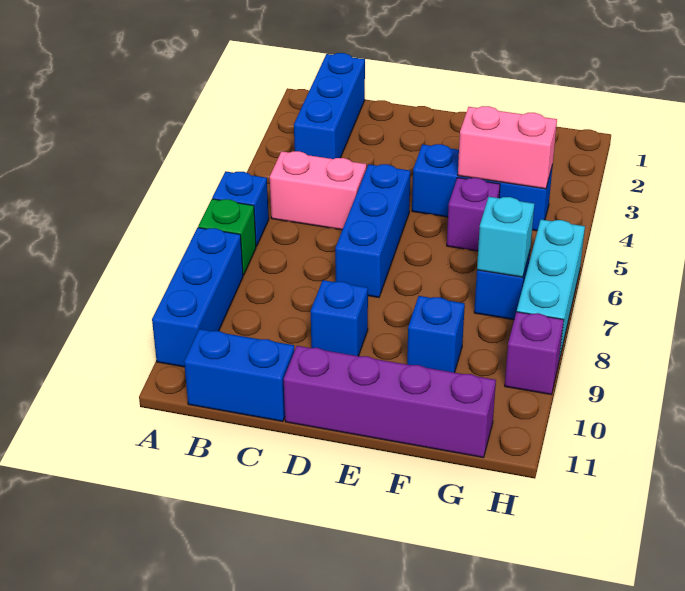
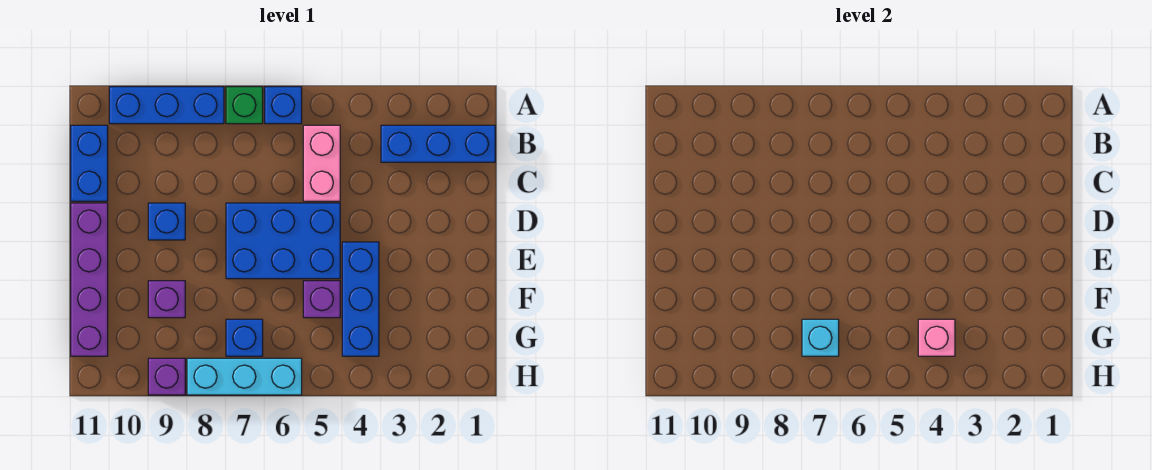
blue 1x3 brick [335,164,410,297] -> blue 2x3 brick [226,203,340,279]
pink 1x2 brick [458,106,557,189] -> pink 1x1 brick [918,319,955,356]
blue 1x1 brick [407,296,465,373] -> purple 1x1 brick [148,281,185,318]

